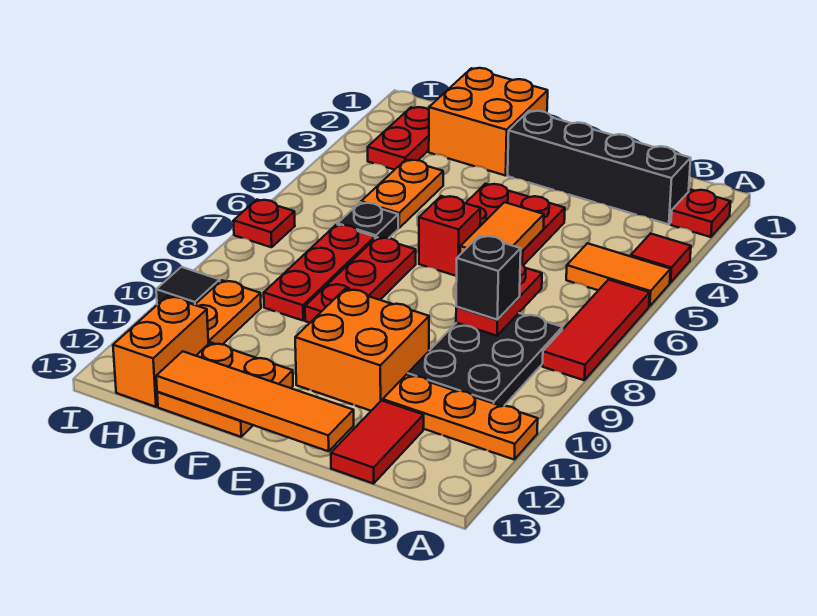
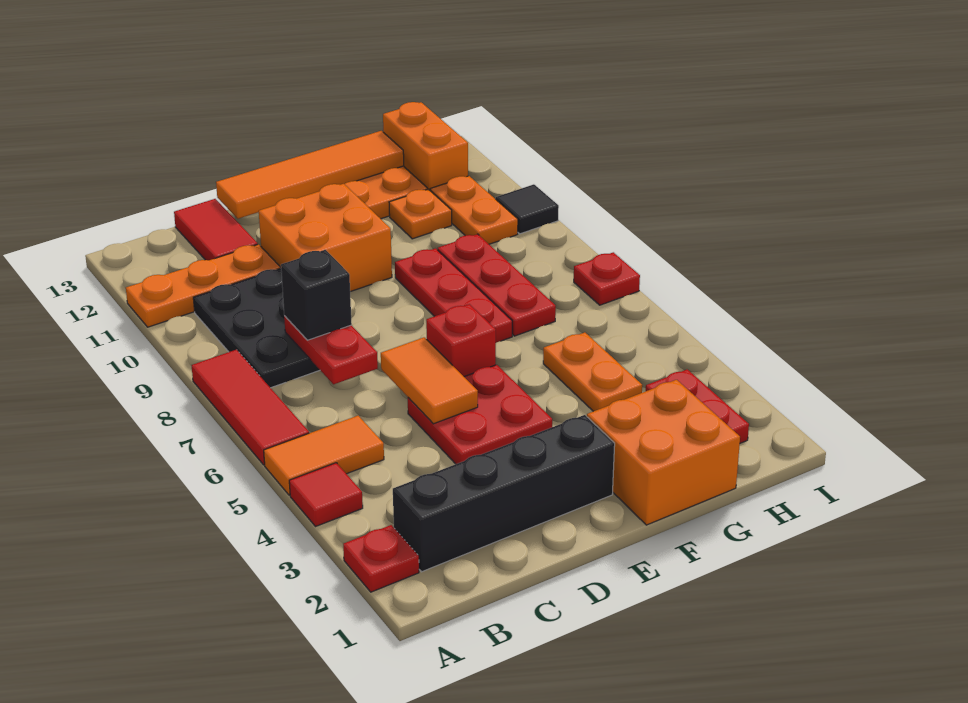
black 1x1 plate [337,202,398,238] -> none
none -> orange 1x1 plate [389,189,452,239]

